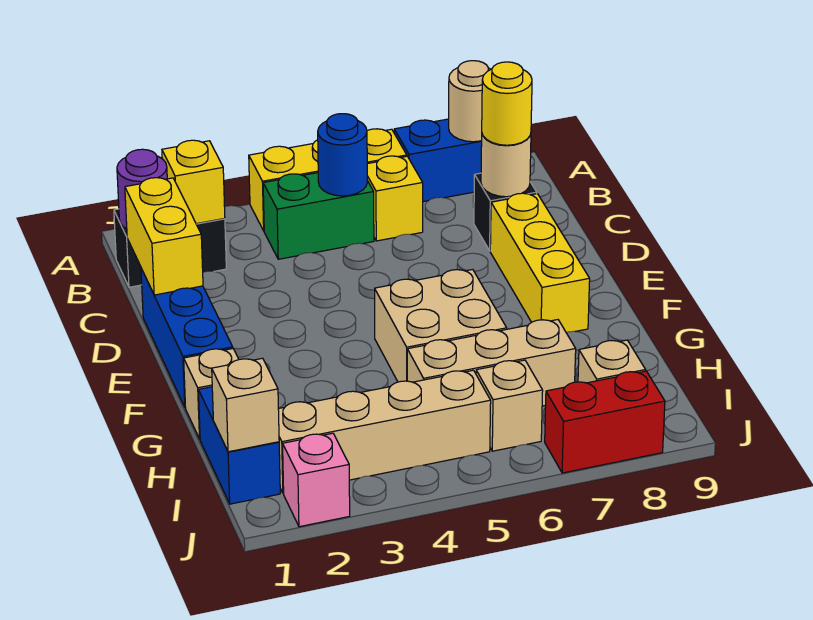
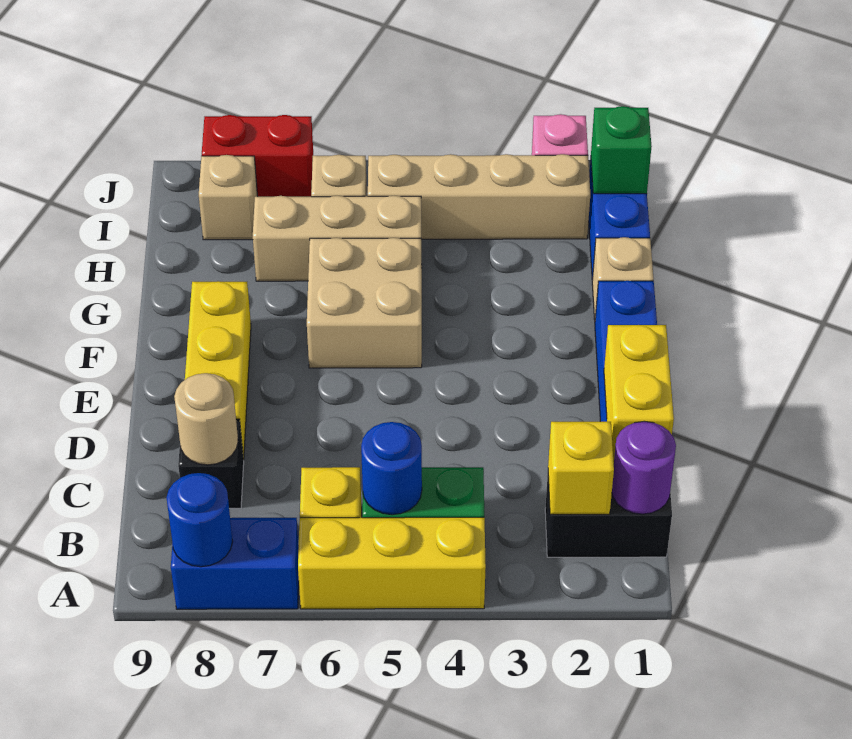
tan 1x1 round brick [449,61,491,142] -> blue 1x1 round brick [166,473,233,567]
yellow 1x1 round brick [482,62,532,145] -> none
tan 1x1 brick [212,358,279,452] -> green 1x1 brick [591,106,652,194]

